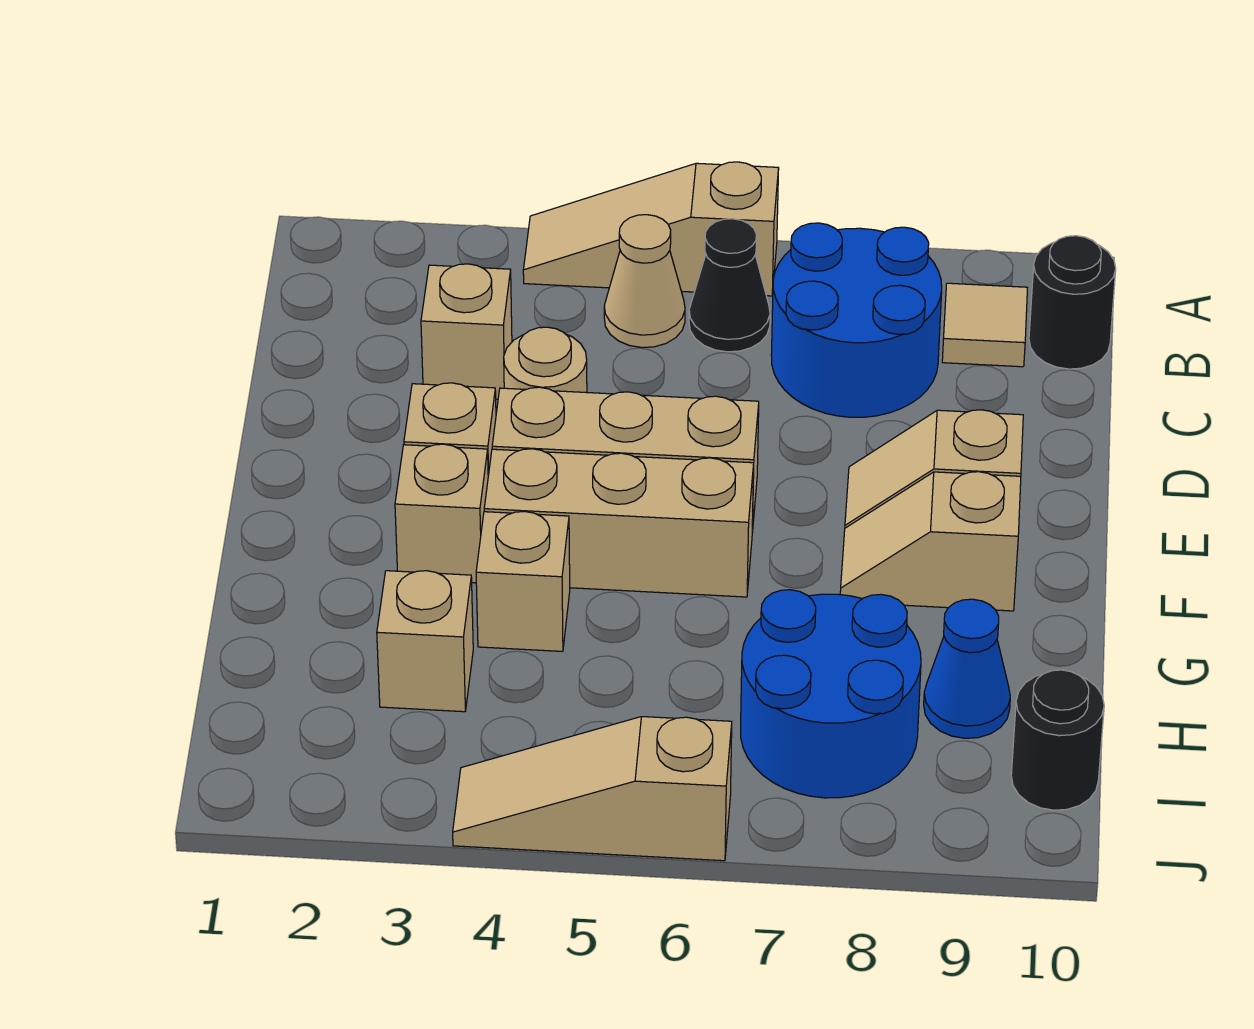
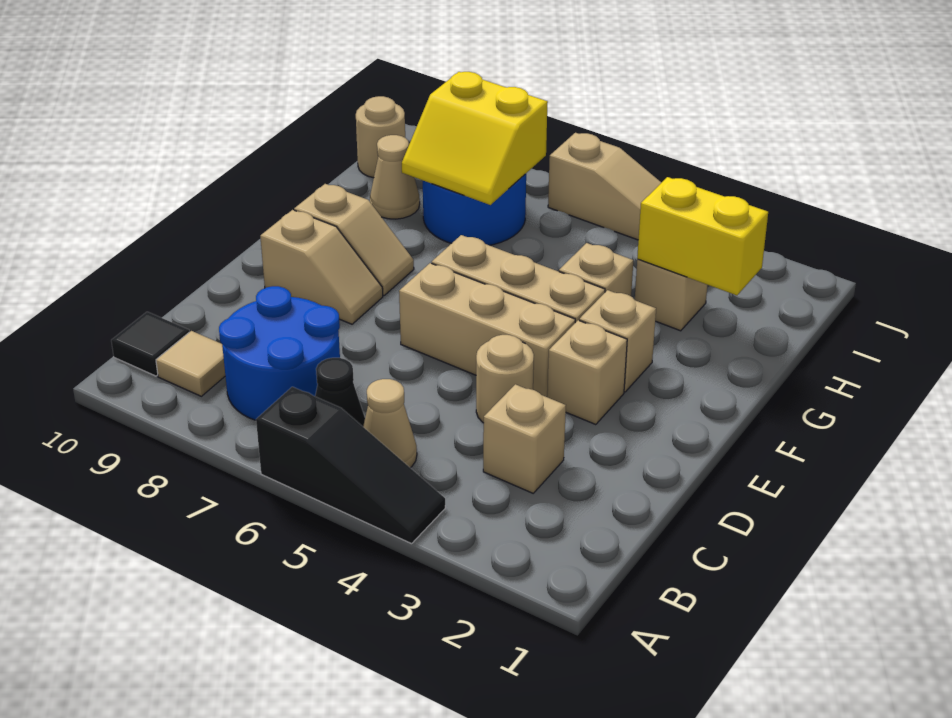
tan 1x3 slope [523,162,779,296] -> black 1x3 slope [256,387,445,544]
black 1x1 round brick [1029,236,1116,369] -> black 1x1 tile [111,312,189,376]
none -> yellow 1x2 brick [637,177,768,295]
none -> yellow 2x2 slope [402,72,548,205]
blue 1x1 cone [924,599,1010,738] -> tan 1x1 cone [370,135,420,219]
black 1x1 round brick [1011,670,1104,810] -> tan 1x1 round brick [356,96,405,178]

